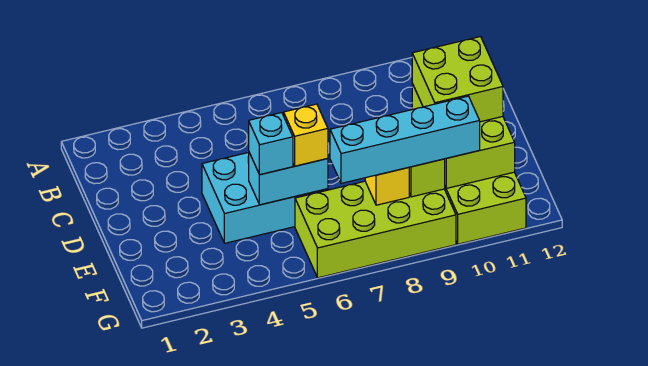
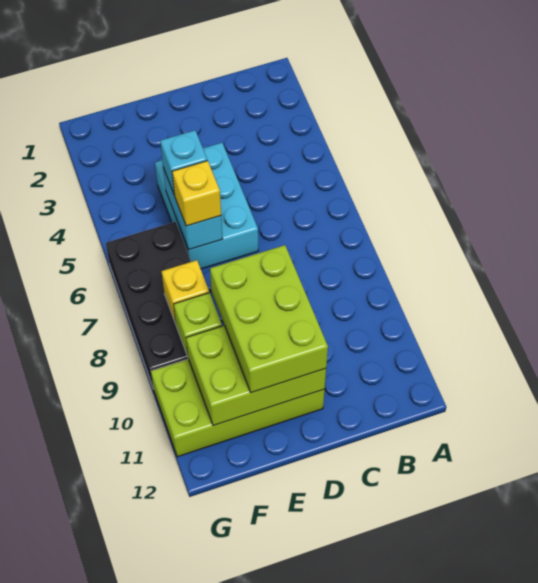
lime 2x2 brick [412,37,503,122] -> lime 2x3 brick [210,245,328,393]
lime 2x4 brick [295,181,456,278] -> black 2x4 brick [106,222,191,389]
cyan 1x4 brick [330,96,480,183] -> none

